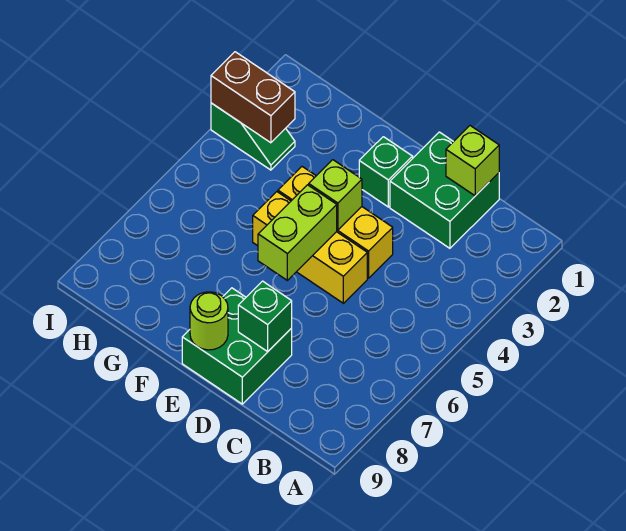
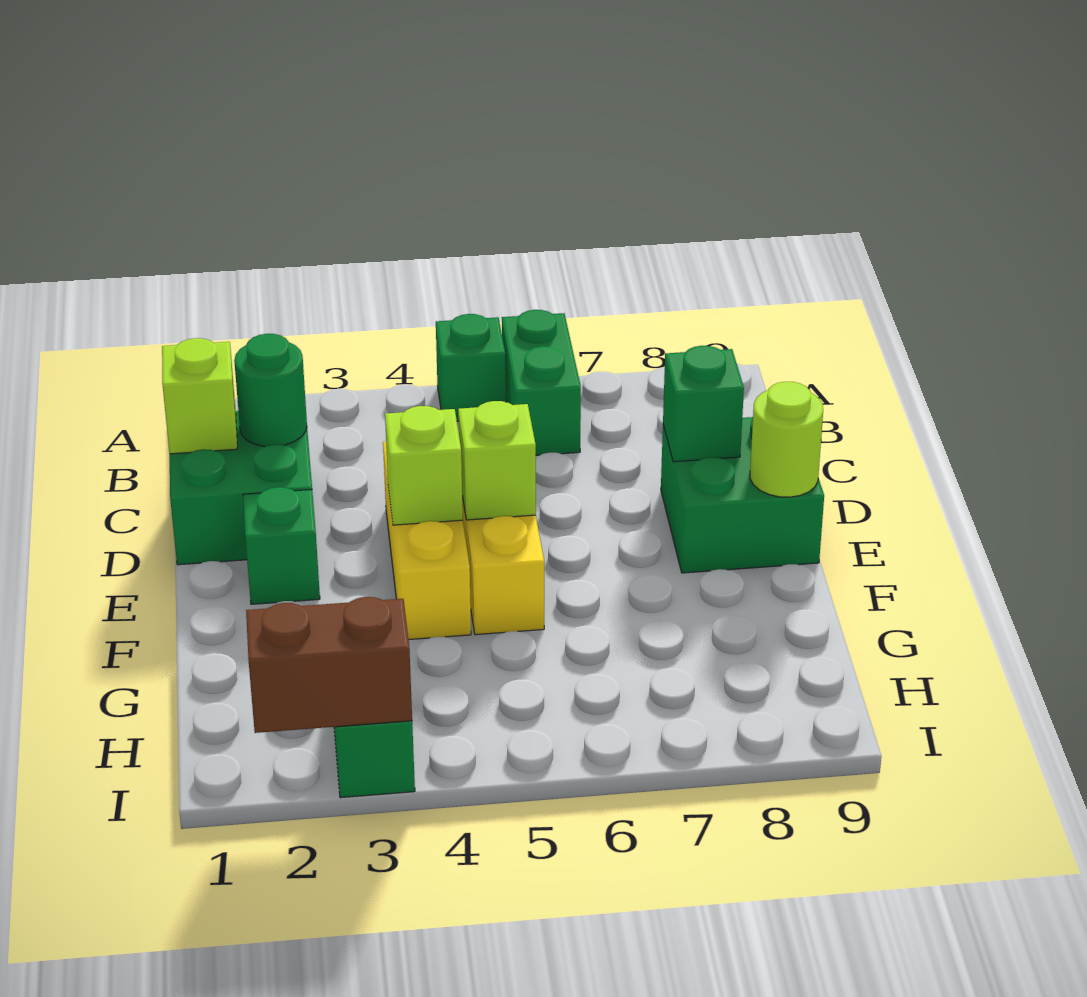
none -> green 1x1 brick [436,314,506,421]
none -> green 1x2 brick [502,310,581,455]
none -> green 1x1 round brick [234,334,307,447]
lime 1x2 brick [258,185,337,280] -> lime 1x1 brick [458,401,536,520]
brown 1x2 brick [211,52,295,143] -> brown 1x2 brick turned to [246,597,412,733]

